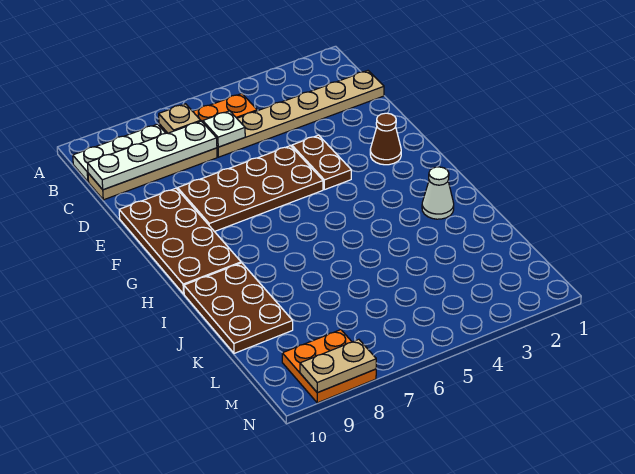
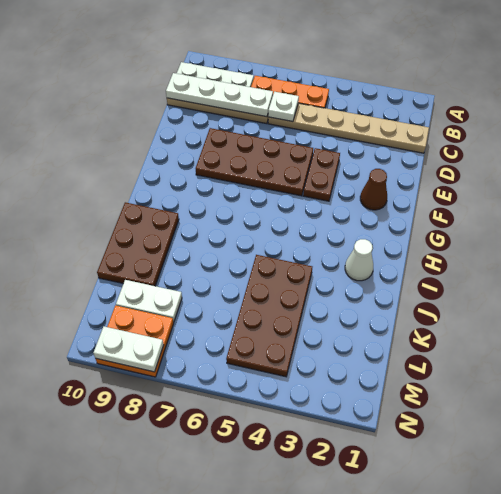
tan 1x1 plate [159,104,201,133] -> none
brown 2x4 plate [119,188,241,294] -> brown 2x4 plate moved to [226,255,312,377]
none -> white 1x2 plate [116,280,182,322]
tan 1x2 plate [300,339,376,393] -> white 1x2 plate [93,327,163,372]

